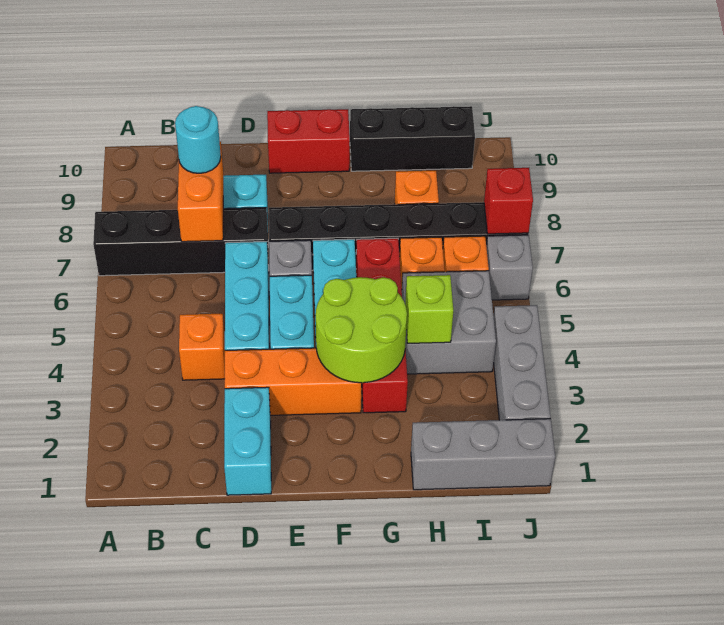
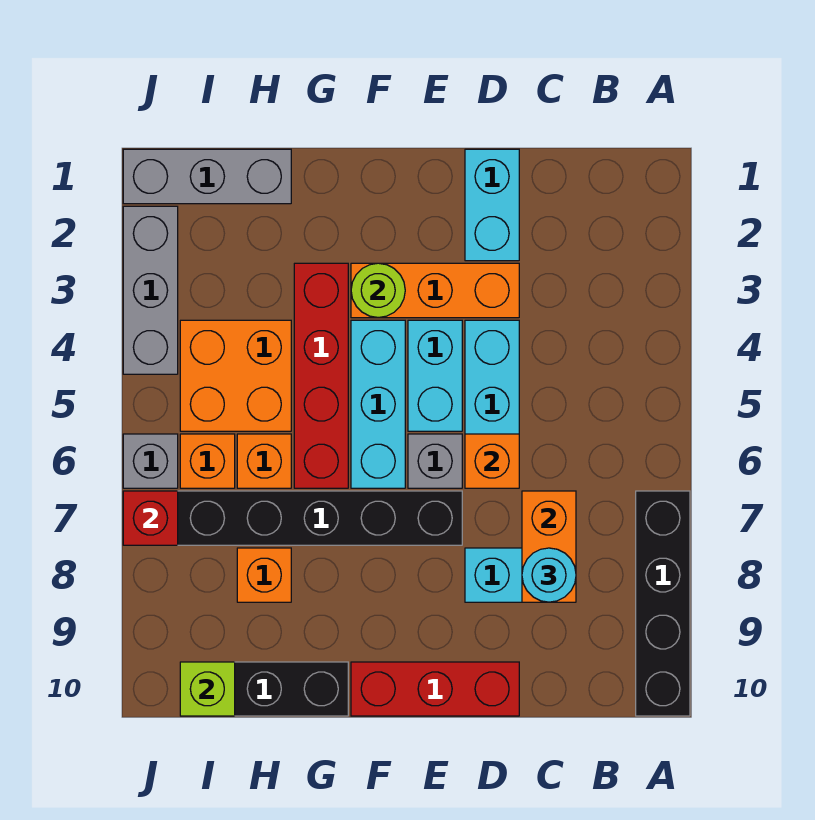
black 1x4 brick [93,208,269,276] -> black 1x4 brick turned to [636,491,690,716]
orange 1x1 brick [179,314,225,380] -> orange 1x1 brick moved to [465,434,519,488]
red 1x2 brick [267,109,350,173] -> red 1x3 brick [351,662,519,716]
lime 2x2 round brick [316,277,407,383] -> lime 1x1 round brick [351,263,405,318]
grey 2x2 brick [402,271,496,374] -> orange 2x2 brick [180,320,291,431]
lime 1x1 brick [405,275,453,343] -> lime 1x1 brick moved to [180,662,235,716]

